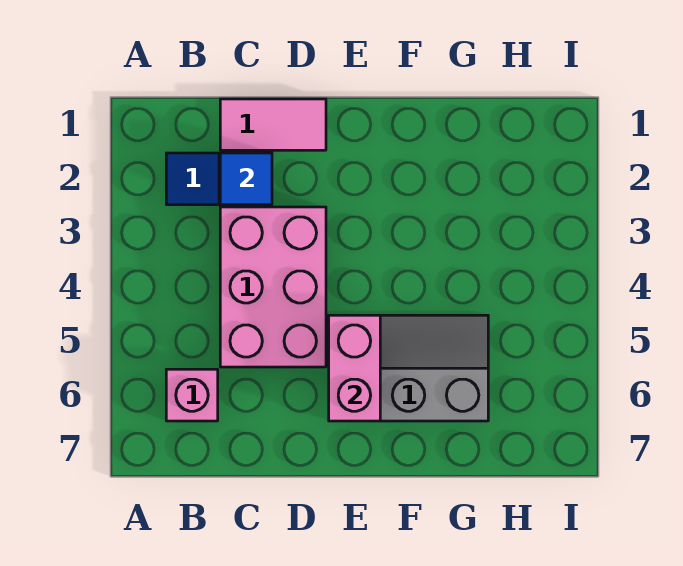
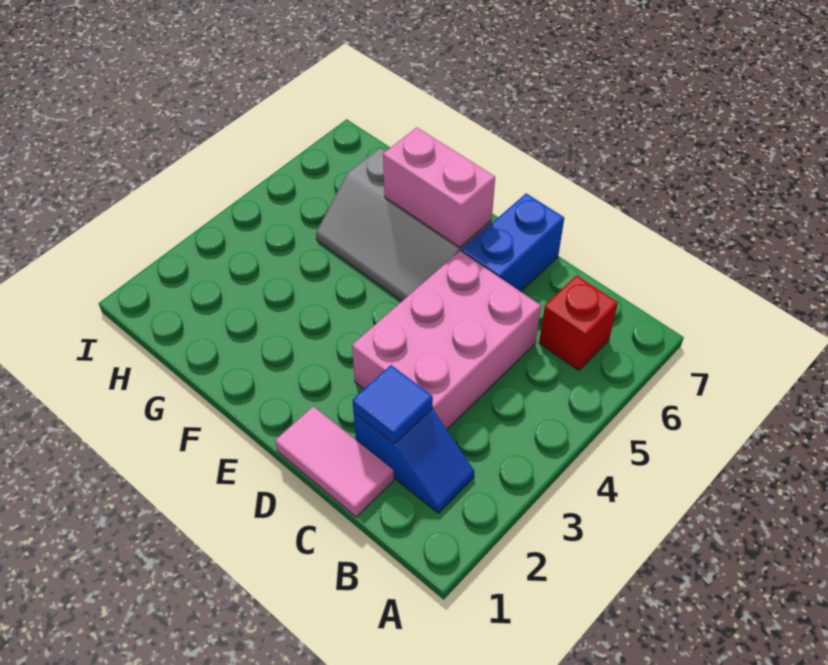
pink 1x1 brick [166,369,218,421] -> red 1x1 brick [539,275,618,371]
none -> blue 1x2 brick [462,194,564,292]
pink 1x2 brick [329,315,380,421] -> pink 1x2 brick turned to [383,128,495,247]

